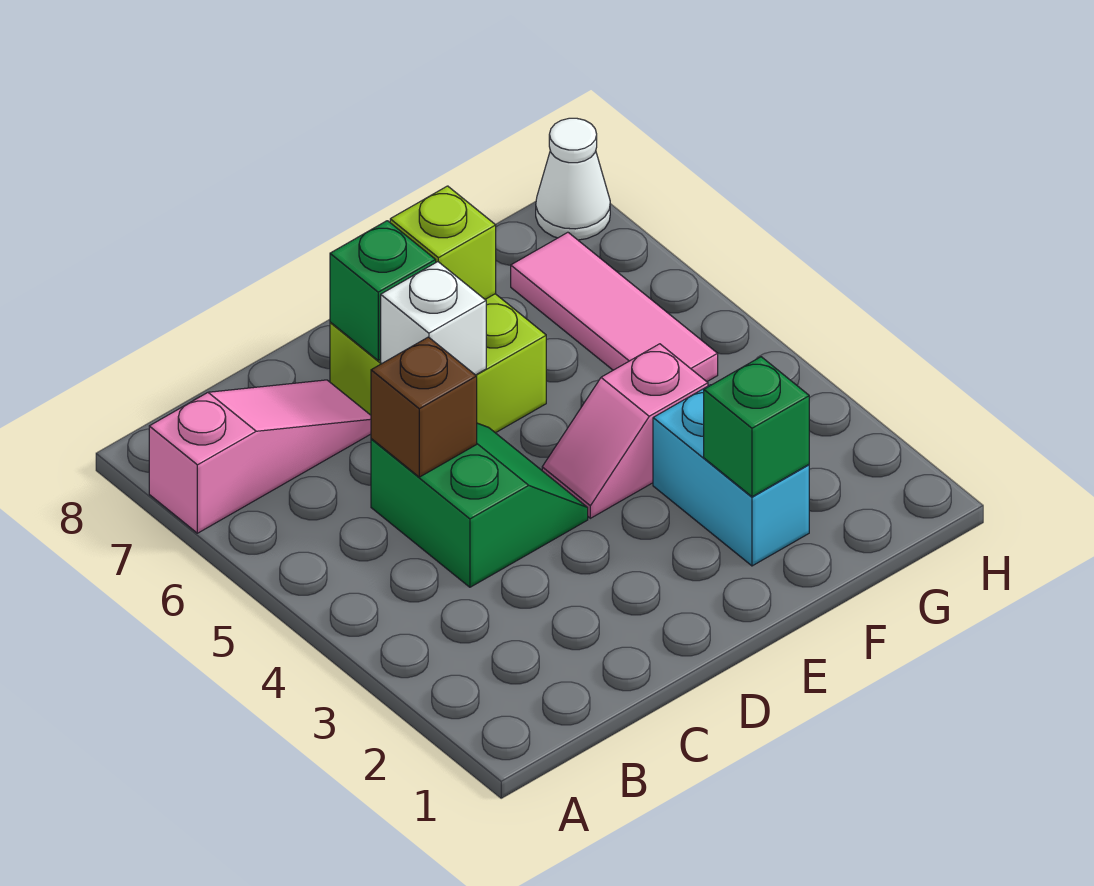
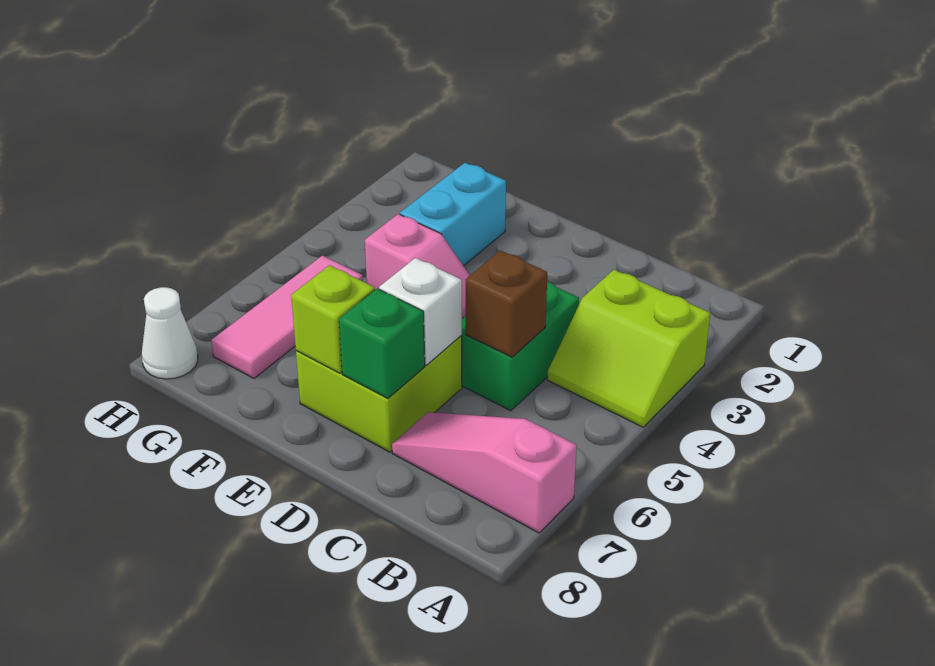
none -> lime 2x2 slope [547,270,710,427]
green 1x1 brick [704,357,809,497] -> none

